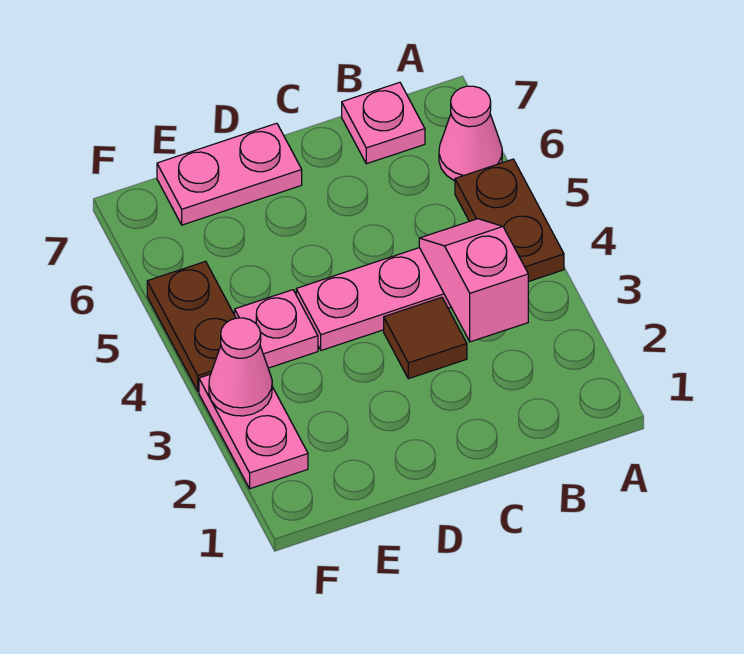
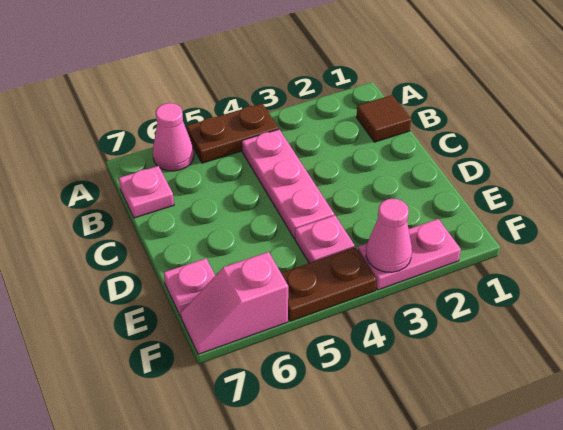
pink 1x2 slope [419,219,528,342] -> pink 1x2 slope moved to [181,252,288,354]
brown 1x1 tile [384,297,467,379] -> brown 1x1 tile moved to [356,95,411,142]
pink 1x2 plate [157,123,302,225] -> pink 1x1 plate [164,258,215,317]

